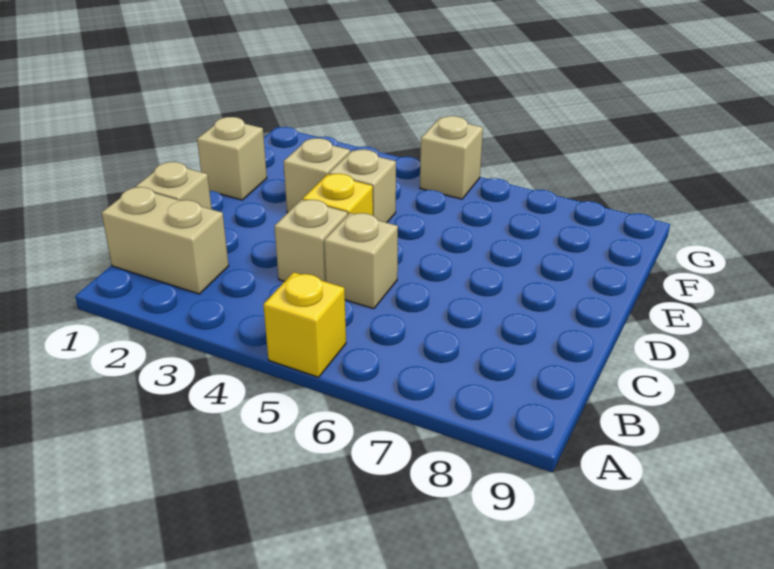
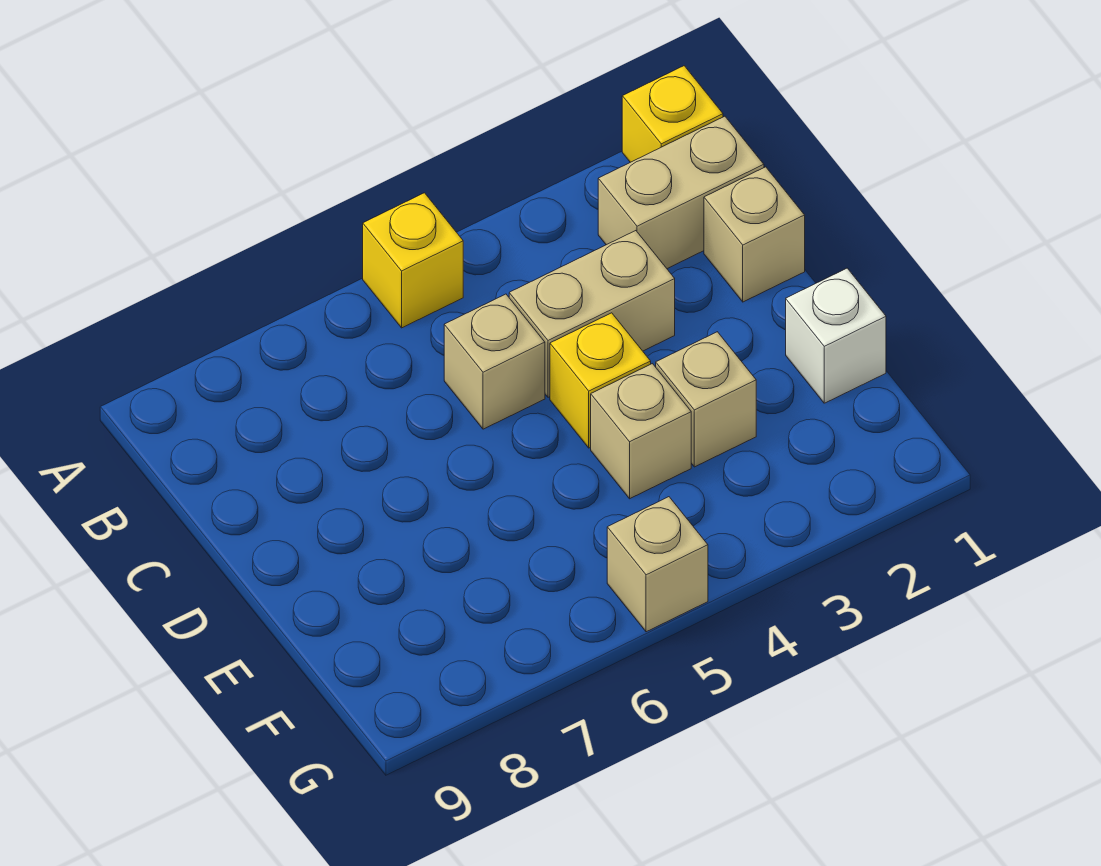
none -> yellow 1x1 brick [622,66,723,162]
tan 1x1 brick [274,200,348,282] -> tan 1x2 brick [509,231,675,397]
tan 1x1 brick [197,117,267,200] -> white 1x1 brick [786,268,886,403]

